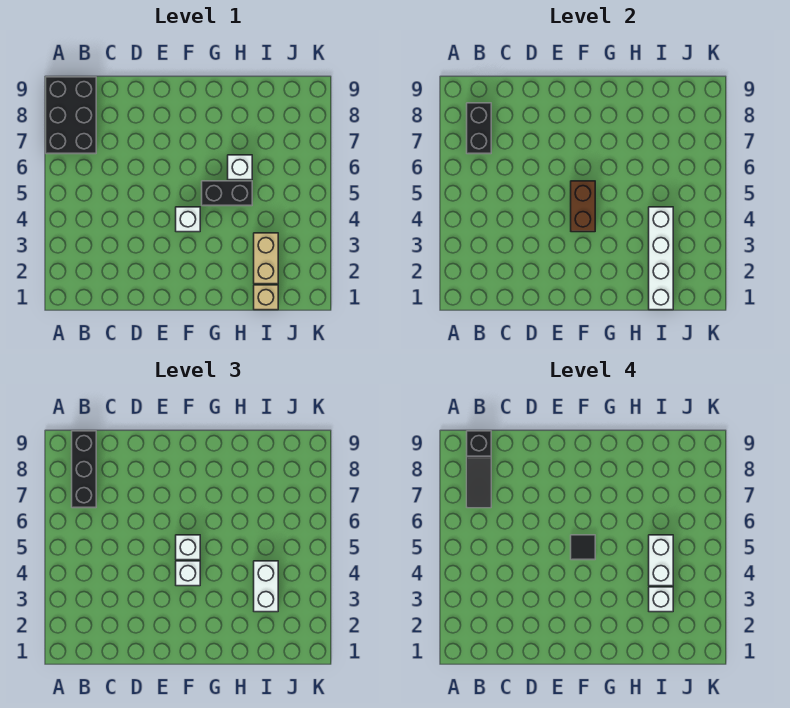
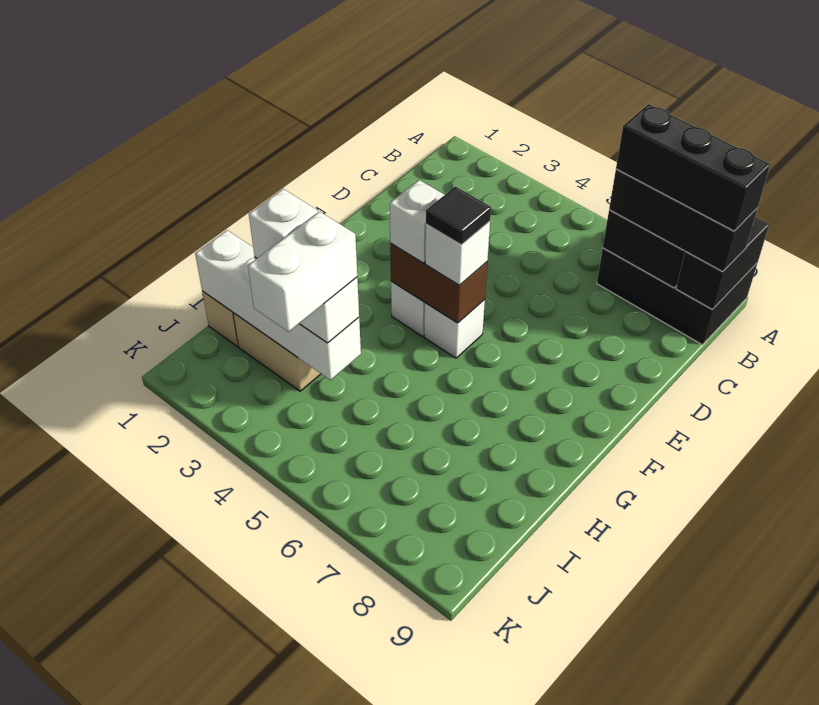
black 1x3 slope [467,431,491,508] -> black 1x3 brick [616,104,770,231]
black 1x2 brick [202,181,252,206] -> black 1x2 brick moved to [676,217,769,309]
white 1x1 brick [228,155,252,180] -> white 1x1 brick moved to [424,299,485,358]
white 1x2 brick [649,535,673,586] -> white 1x2 brick turned to [248,212,357,332]

